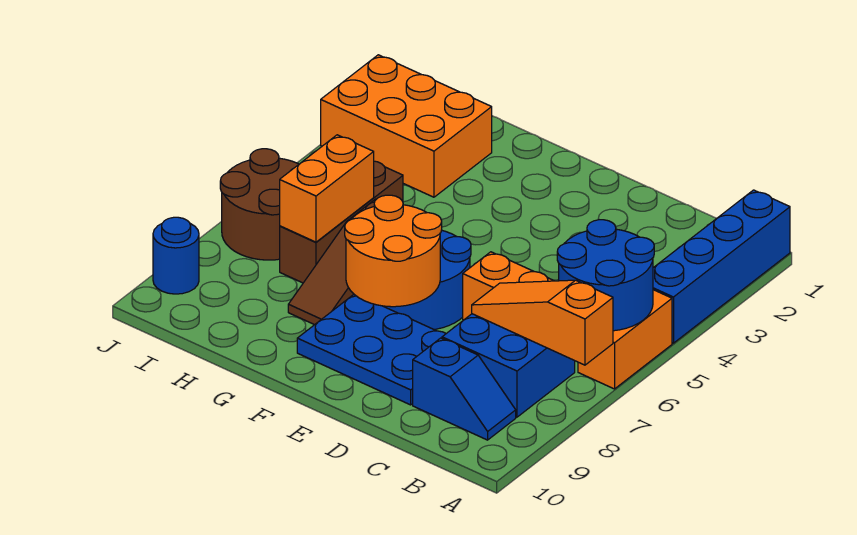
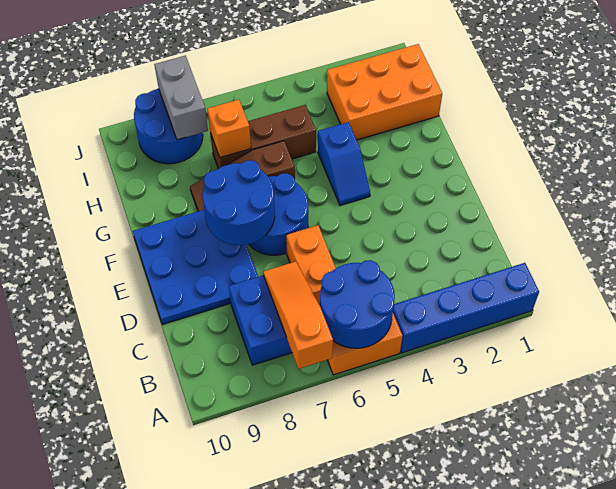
blue 1x2 slope [413,338,516,440] -> blue 1x2 slope moved to [318,122,370,205]
blue 2x3 plate [297,295,446,405] -> blue 3x3 plate [133,210,258,324]
orange 2x2 round brick [345,195,442,307] -> blue 2x2 round brick [202,160,275,245]
orange 2x3 brick [321,55,492,197] -> orange 2x3 brick turned to [327,44,442,140]
orange 1x2 brick [280,135,374,242] -> orange 1x1 brick [207,100,251,158]
brown 2x2 round brick [220,149,299,260] -> none
none -> grey 1x2 brick [154,56,208,140]
blue 1x1 round brick [153,217,199,294] -> blue 2x2 round brick [134,89,203,164]

